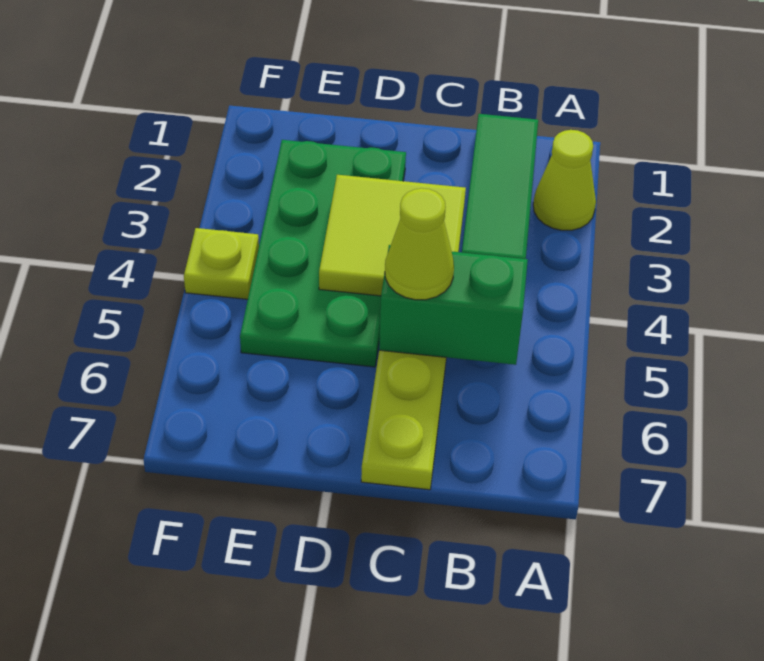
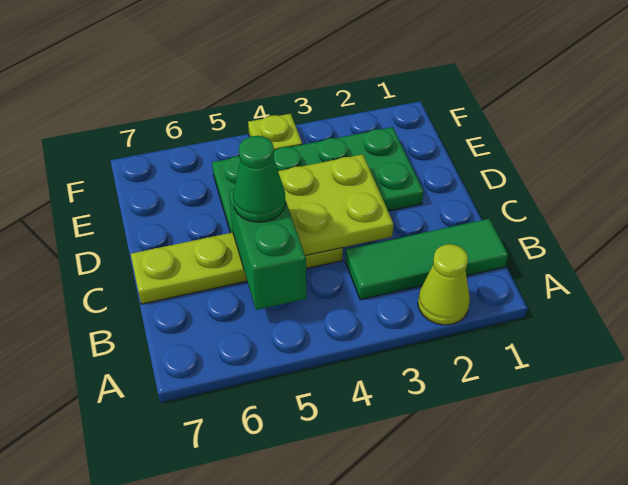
lime 2x2 tile [319,175,466,296] -> lime 2x2 plate [278,154,394,256]
lime 1x1 cone [385,188,454,300] -> green 1x1 cone [233,136,286,222]

